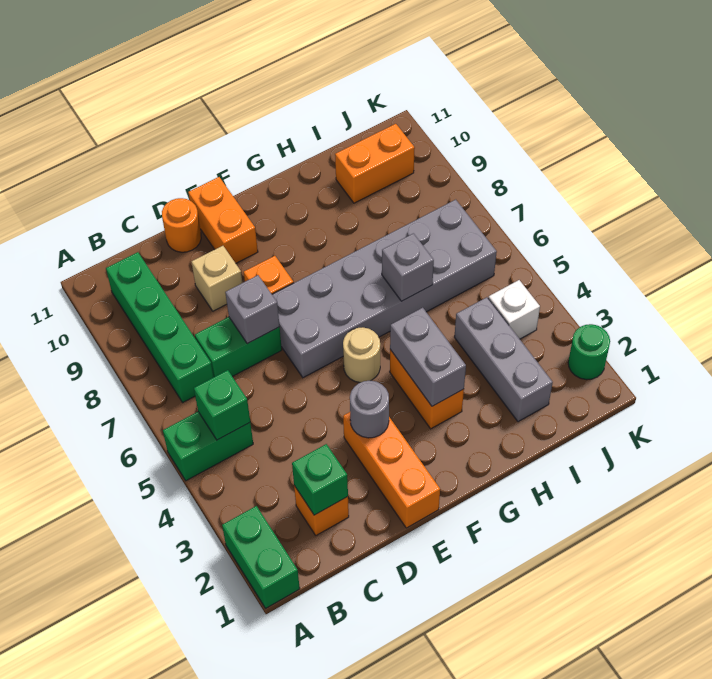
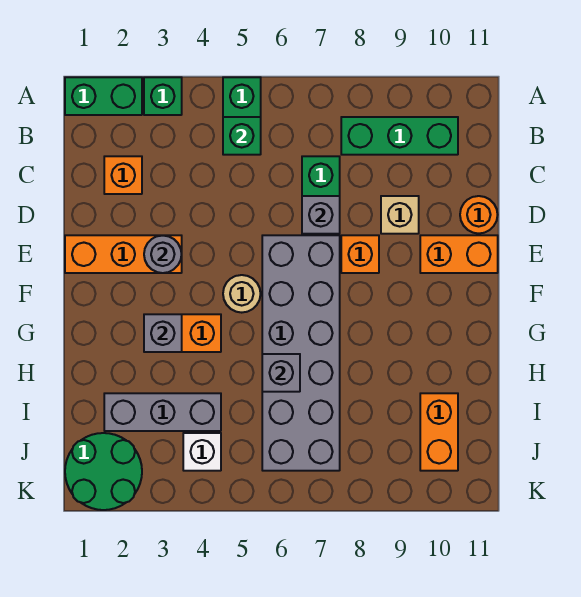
green 1x4 brick [106,252,214,402] -> green 1x3 brick [341,117,458,155]
green 1x1 brick [292,444,348,515] -> green 1x1 brick moved to [144,77,182,115]
grey 1x2 brick [390,308,466,406] -> grey 1x1 brick [144,314,182,352]
green 1x1 round brick [568,324,610,380] -> green 2x2 round brick [65,433,142,510]

